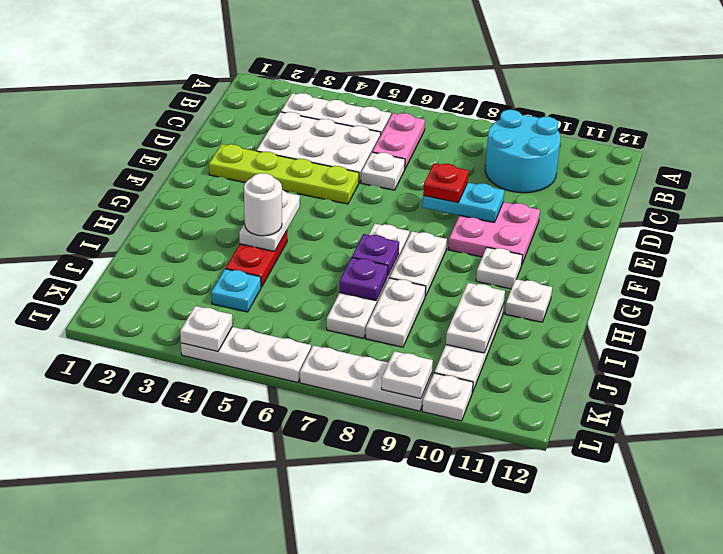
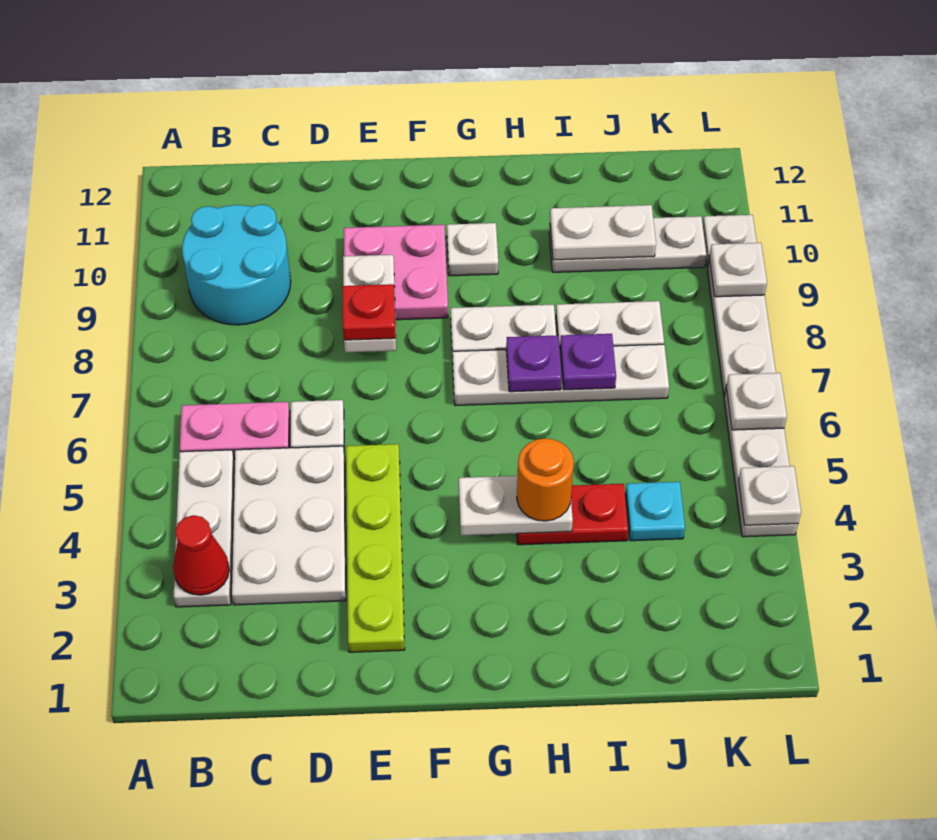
none -> red 1x1 cone [173,515,229,595]
cyan 1x2 plate [423,183,504,222] -> white 1x2 plate [343,255,396,352]
white 1x1 round brick [244,173,282,236] -> orange 1x1 round brick [517,438,574,521]
white 1x1 plate [505,279,552,322] -> white 1x1 plate moved to [726,373,787,430]

